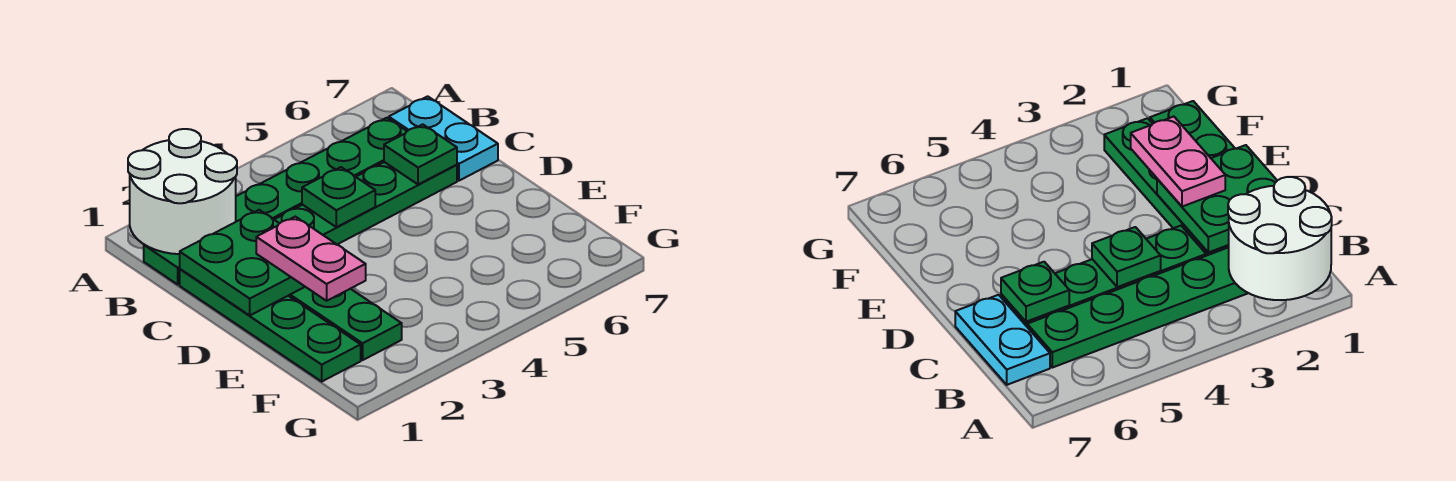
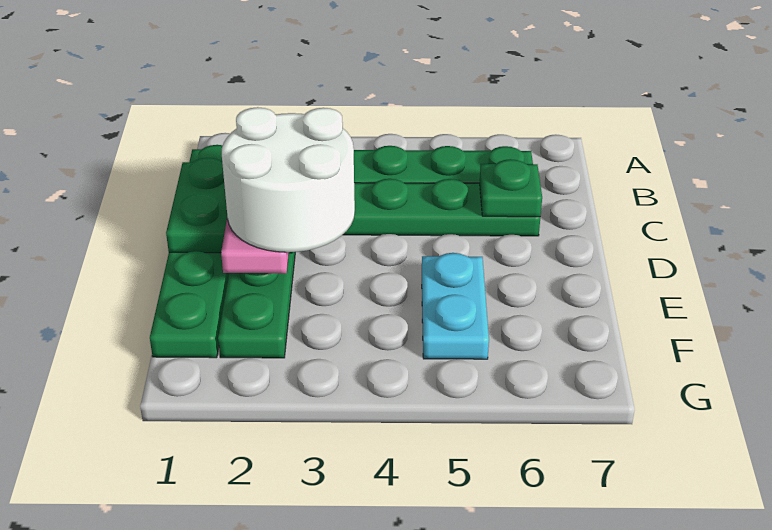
white 2x2 round brick [128,129,237,254] -> white 2x2 round brick moved to [222,107,355,252]
cyan 1x2 plate [389,96,498,181] -> cyan 1x2 plate moved to [422,253,489,359]
green 1x1 plate [302,167,375,227] -> none

